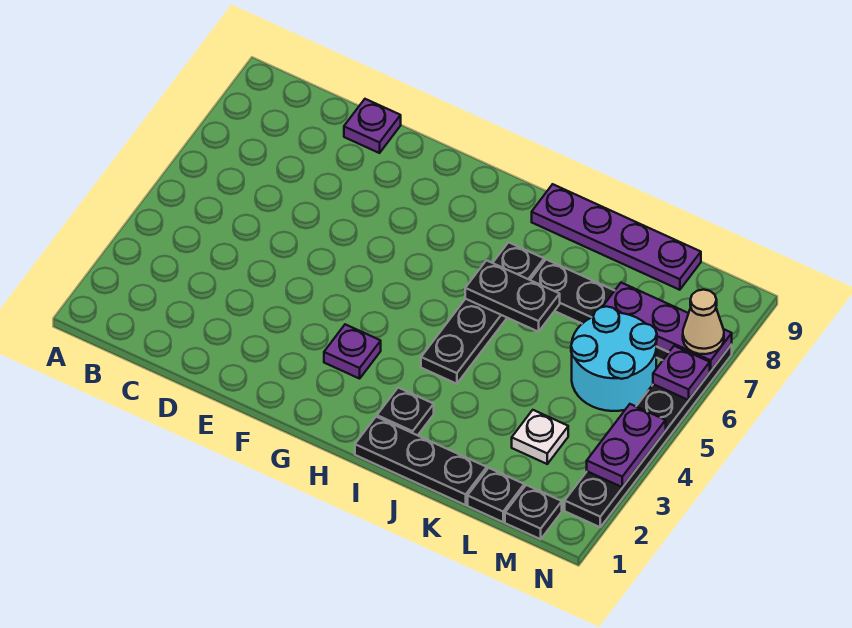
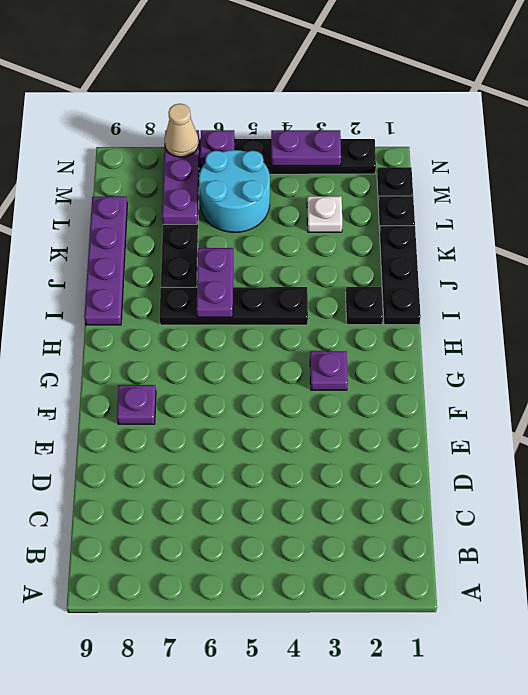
purple 1x1 plate [344,99,401,153] -> purple 1x1 plate moved to [117,385,156,424]
black 1x2 plate [465,260,560,332] -> purple 1x2 plate [196,248,233,317]

